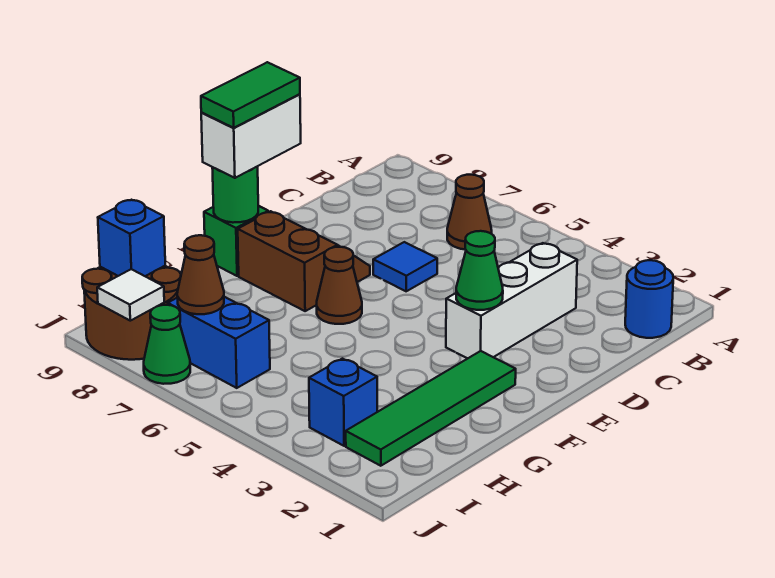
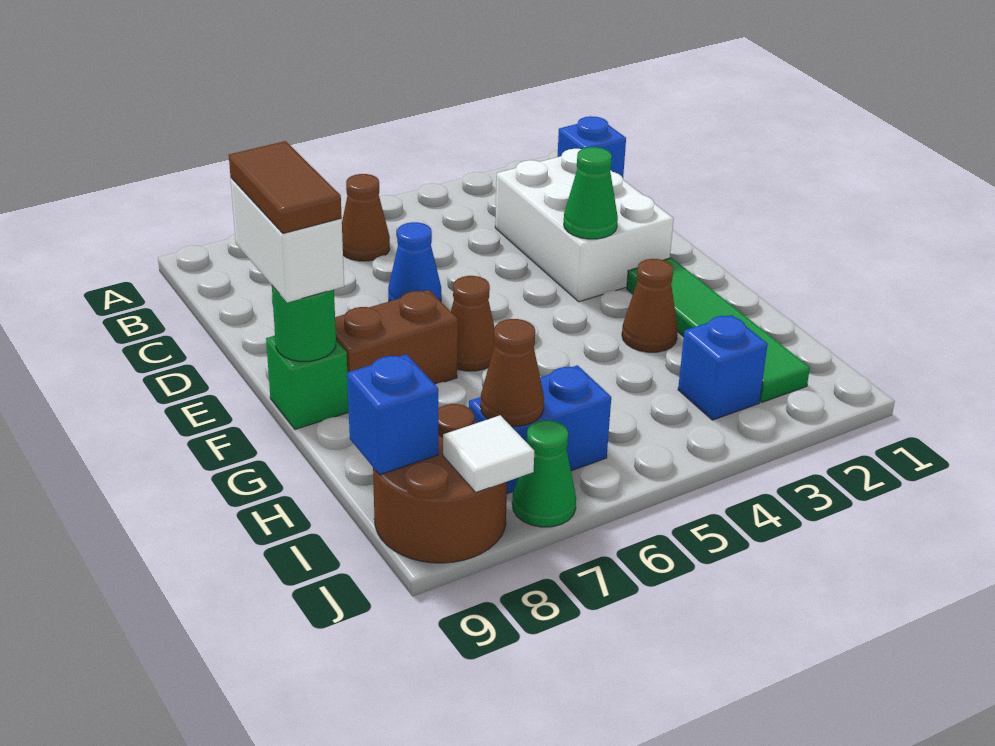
blue 1x1 round brick [625,260,673,338] -> blue 1x1 brick [557,116,626,178]
white 1x3 brick [446,243,577,359] -> white 2x3 brick [495,149,674,302]
blue 1x1 tile [373,242,437,291] -> blue 1x1 cone [388,222,441,301]
green 1x2 tile [201,62,300,128] -> brown 1x2 tile [229,141,342,234]
none -> brown 1x1 cone [622,259,678,352]

